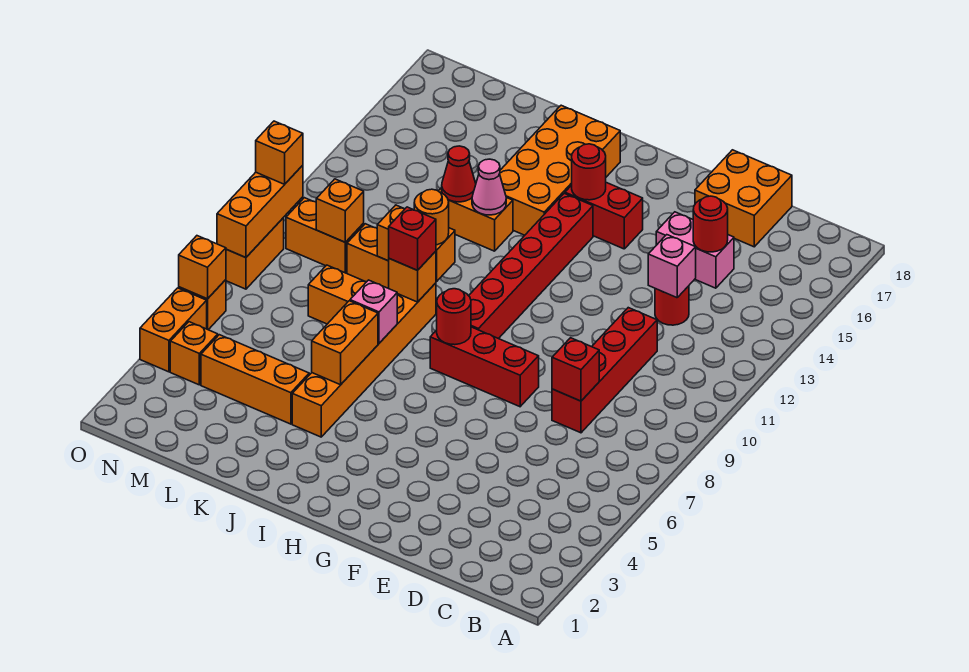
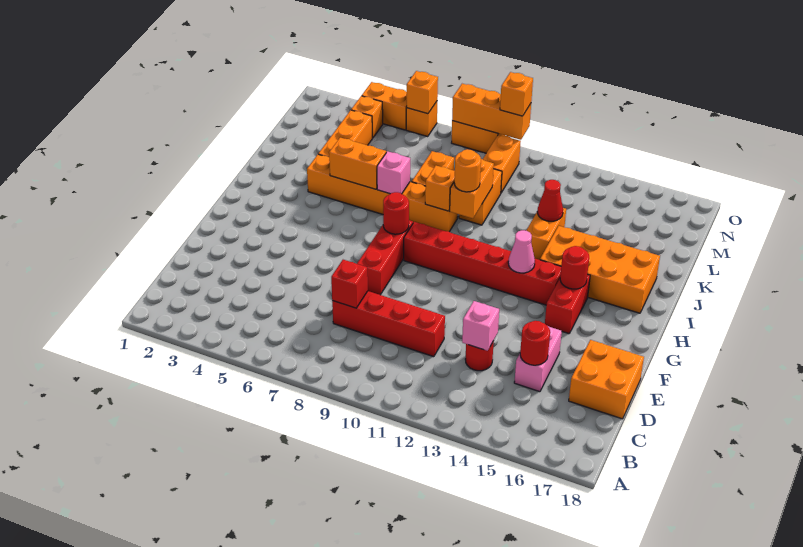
red 1x1 brick [389,207,436,270] -> none
pink 1x1 cone [472,159,506,215] -> pink 1x1 cone moved to [508,230,535,273]
orange 1x1 brick [316,179,364,242] -> none

